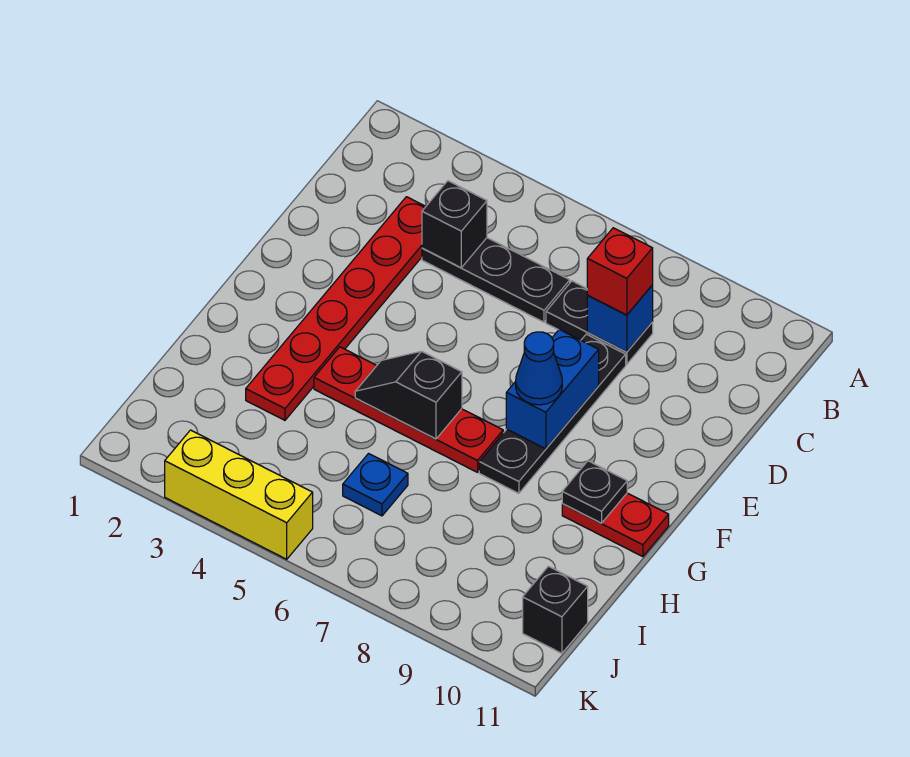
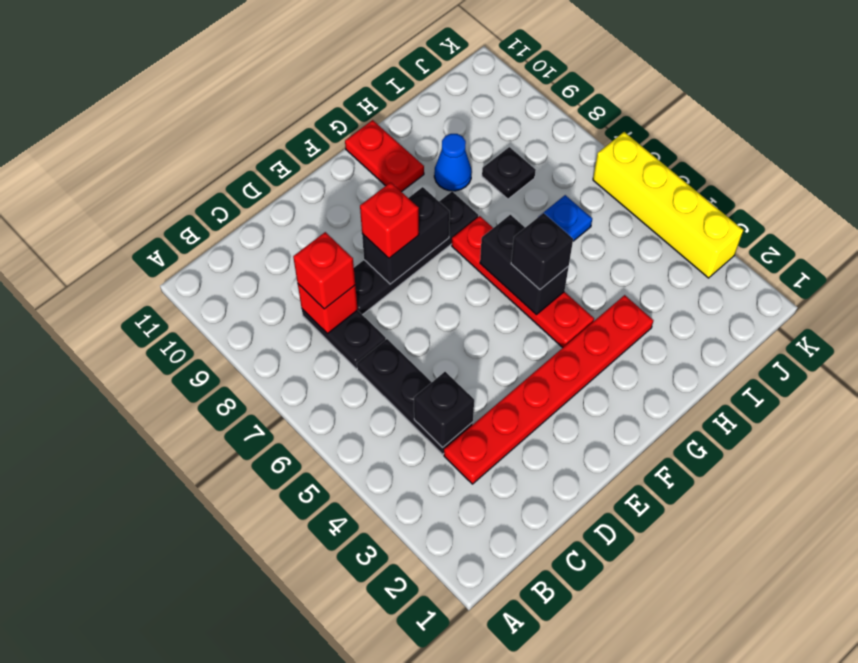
blue 1x1 brick [587,285,653,352] -> red 1x1 brick [298,284,358,334]
blue 1x2 brick [506,329,599,449] -> black 1x2 brick [362,187,450,284]
none -> red 1x1 brick [360,182,419,258]
blue 1x1 cone [516,332,562,405] -> blue 1x1 cone moved to [434,134,472,191]
black 1x2 slope [355,351,462,439] -> black 1x2 brick [480,215,569,315]
black 1x1 plate [562,461,627,523] -> black 1x1 plate moved to [482,147,536,199]
black 1x1 brick [523,566,588,653] -> black 1x1 brick moved to [511,213,573,289]
yellow 1x3 brick [165,430,313,559] -> yellow 1x4 brick [593,132,743,278]

